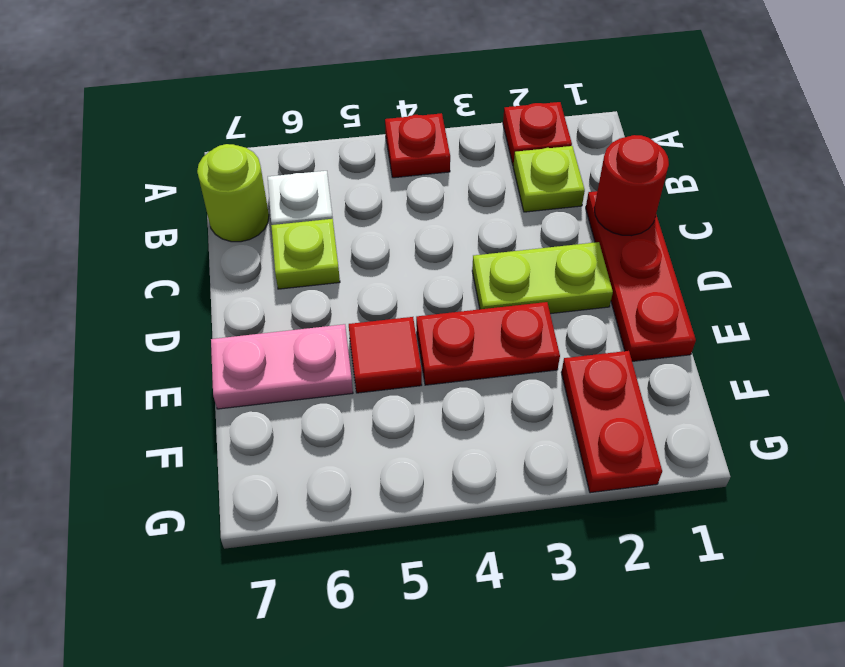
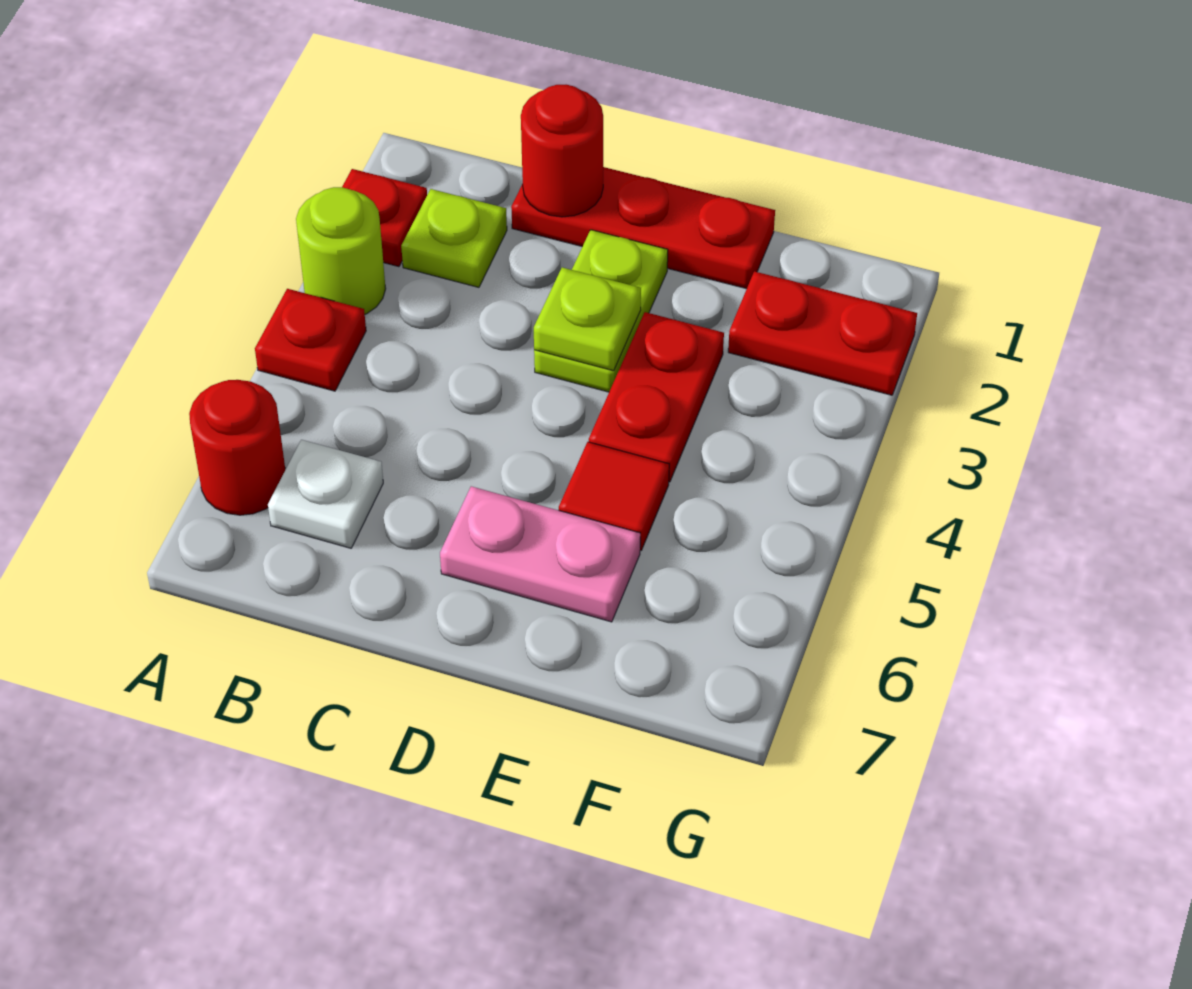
none -> red 1x1 round brick [189,380,285,515]
lime 1x1 round brick [197,144,269,242] -> lime 1x1 round brick moved to [296,187,386,314]
lime 1x1 plate [271,219,340,289] -> lime 1x1 plate moved to [534,267,641,371]
pink 1x2 plate [211,324,353,409] -> pink 1x2 plate turned to [440,486,640,622]

